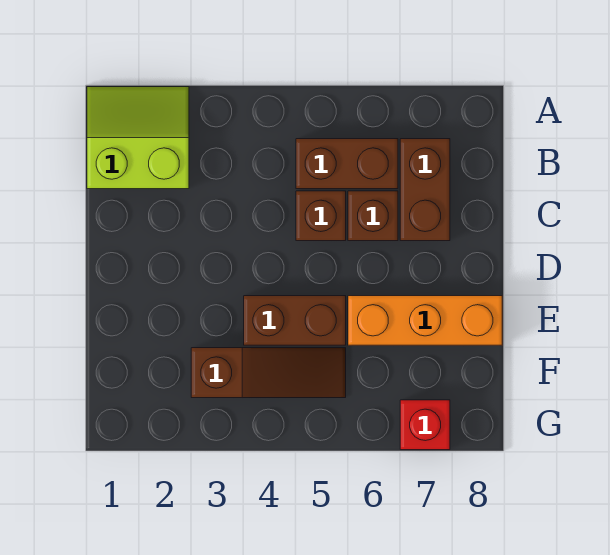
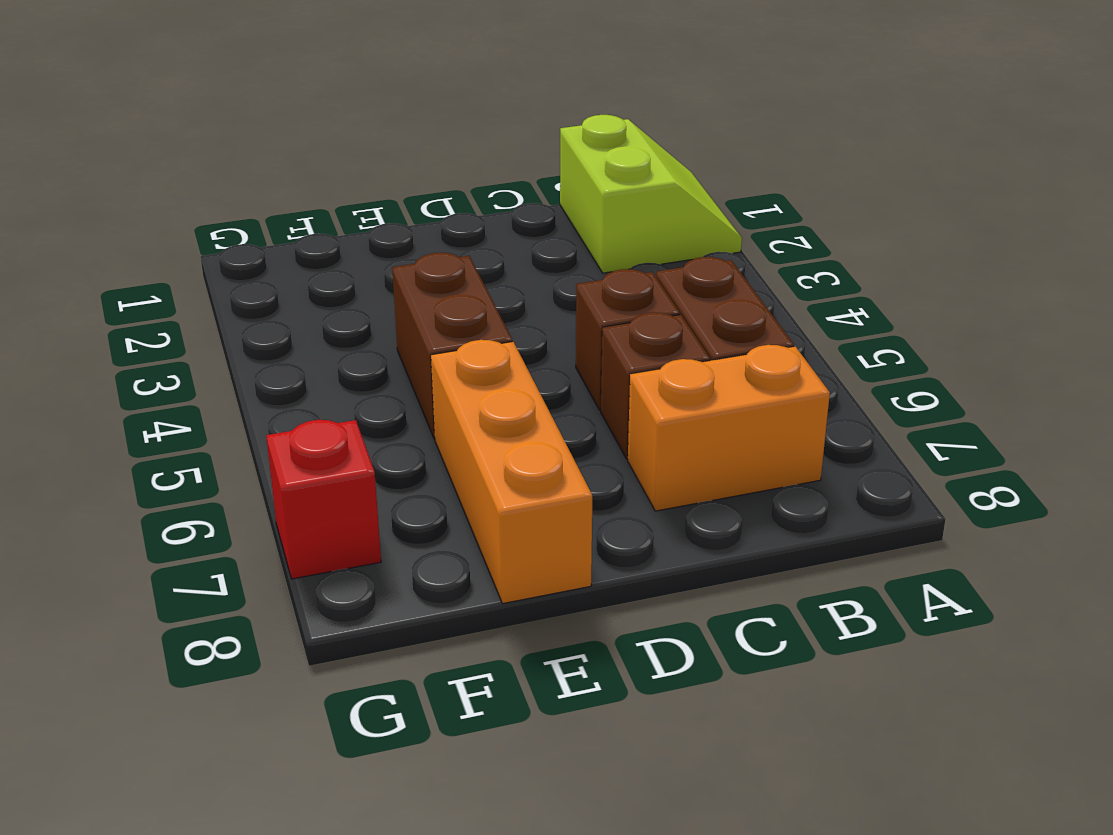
brown 1x2 brick [400,139,450,241] -> orange 1x2 brick [628,345,830,511]
brown 1x3 slope [191,348,346,398] -> none

